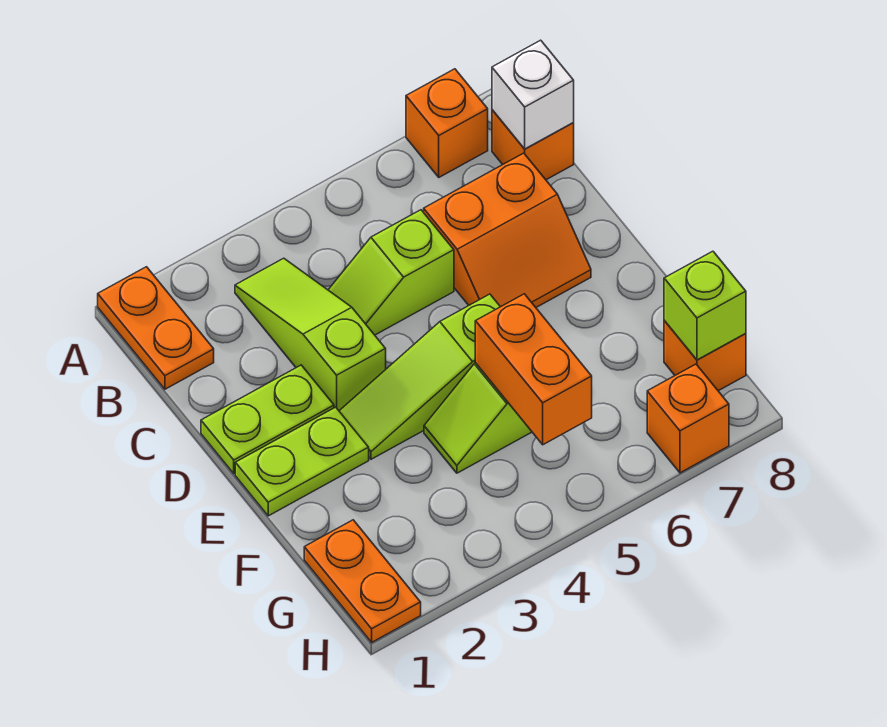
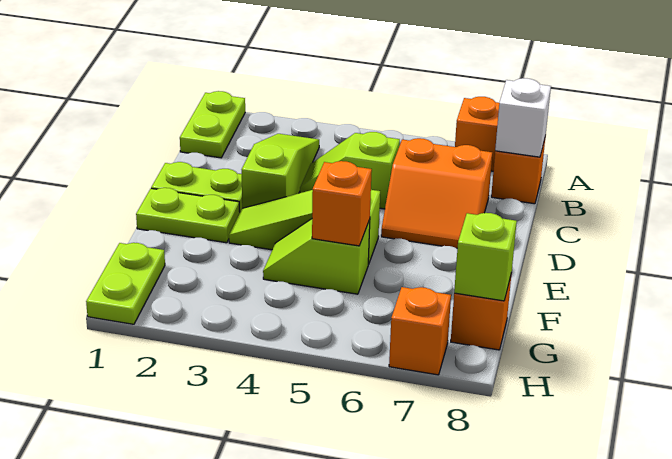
orange 1x2 plate [98,267,214,389] -> lime 1x2 plate [180,91,245,158]
orange 1x2 brick [475,294,592,445] -> orange 1x1 brick [312,161,372,246]
orange 1x2 plate [304,520,421,642] -> lime 1x2 plate [86,243,165,324]

